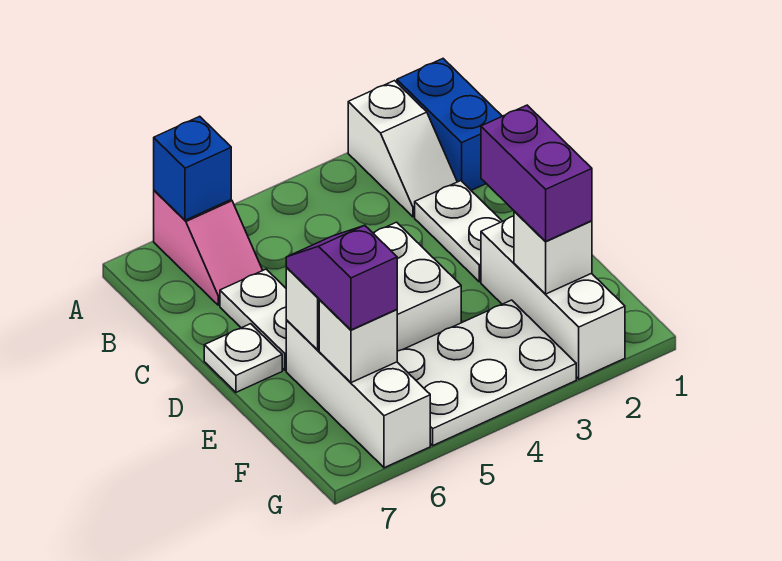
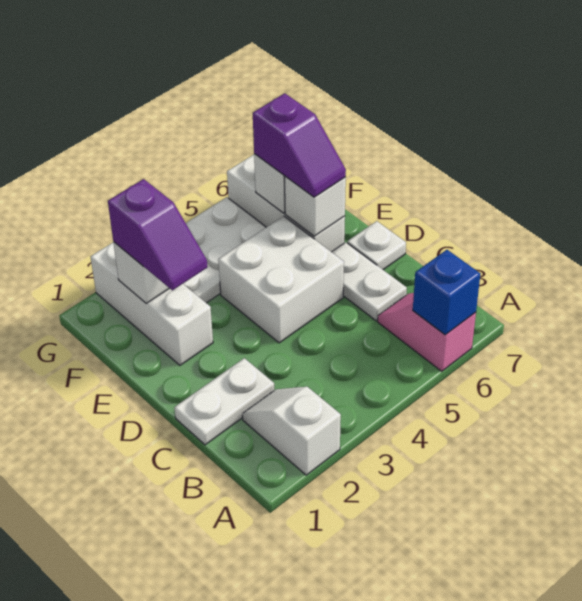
blue 1x2 brick [397,59,502,190] -> none
white 1x2 plate [415,181,502,282] -> white 1x2 plate turned to [174,358,274,445]
purple 1x2 brick [481,105,592,242] -> purple 1x2 slope [108,179,208,290]

